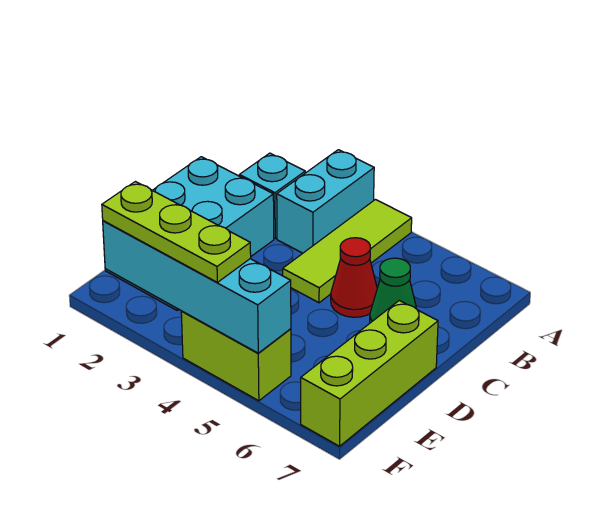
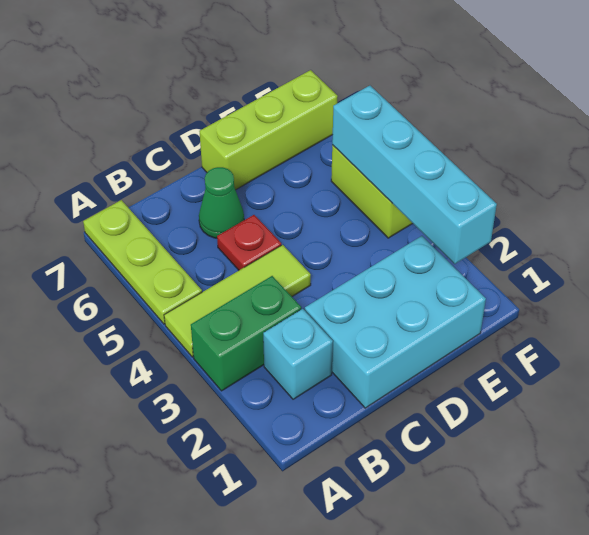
cyan 1x2 brick [277,150,374,253] -> green 1x2 brick [191,276,301,391]
red 1x1 cone [331,238,377,317] -> red 1x1 plate [217,215,281,270]
lime 1x3 plate [102,182,251,282] -> lime 1x3 plate moved to [83,200,202,324]

